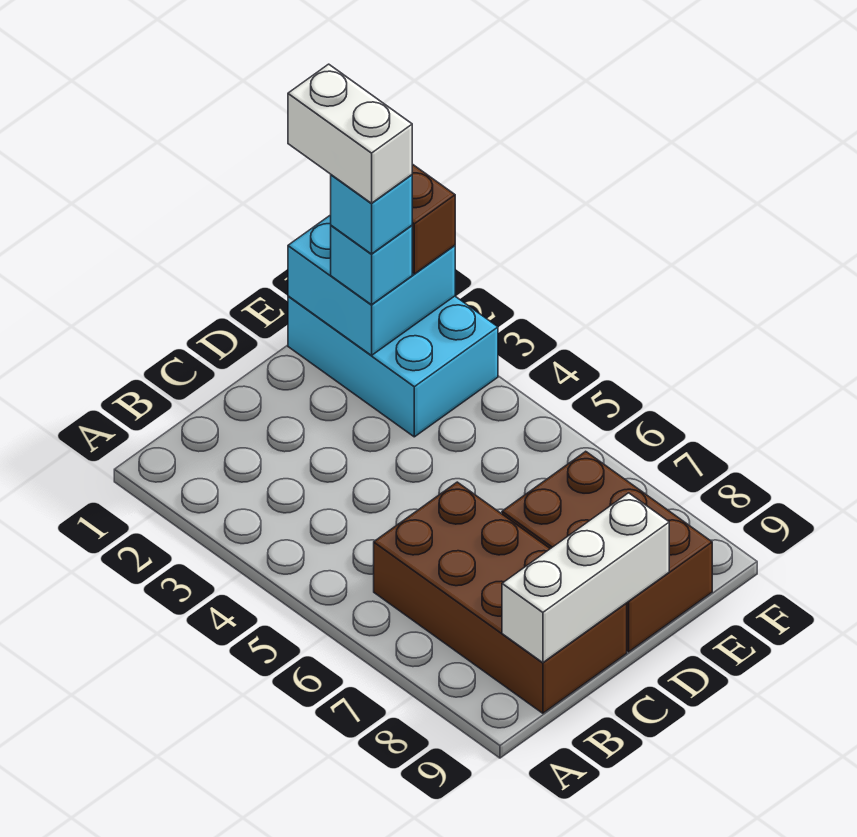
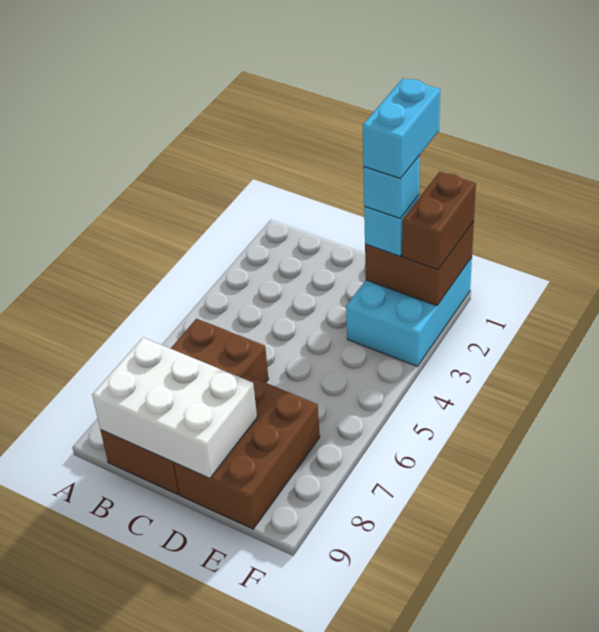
white 1x3 brick [502,493,669,663] -> white 2x3 brick [92,338,257,478]
cyan 2x2 brick [288,215,455,355] -> brown 2x2 brick [365,221,474,306]
white 1x2 brick [288,64,412,203] -> cyan 1x2 brick [363,78,440,179]

